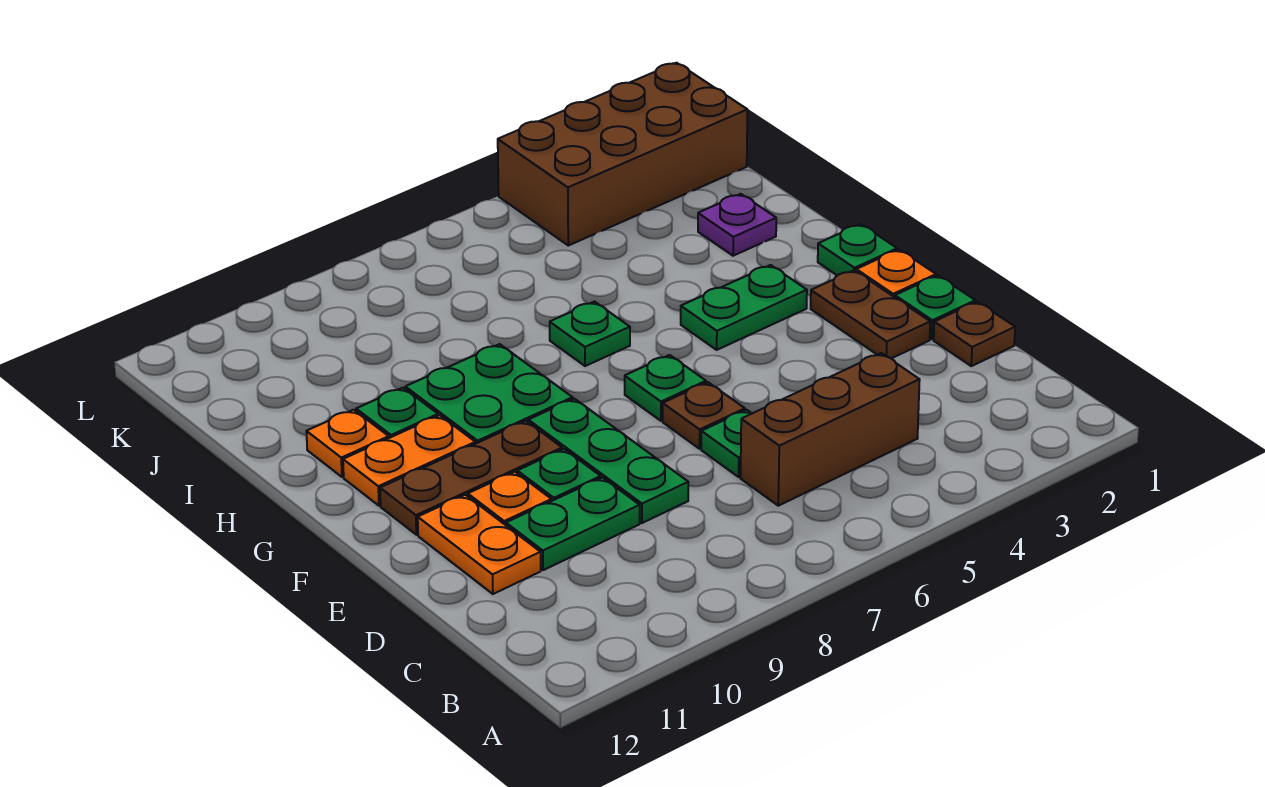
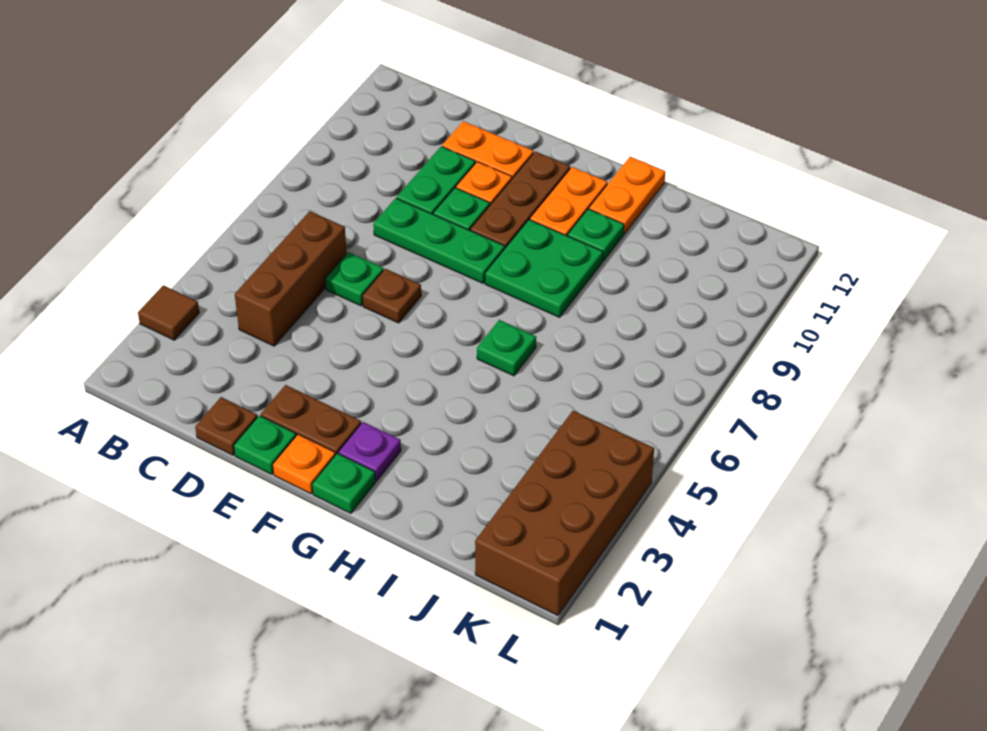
none -> brown 1x1 tile [138,285,199,340]
green 1x1 plate [625,355,706,421] -> none
green 1x2 plate [681,265,807,350] -> none
orange 1x1 plate [306,410,389,477] -> orange 1x2 plate [589,157,665,234]
purple 1x1 plate [698,194,776,256] -> purple 1x1 plate moved to [338,422,401,481]

